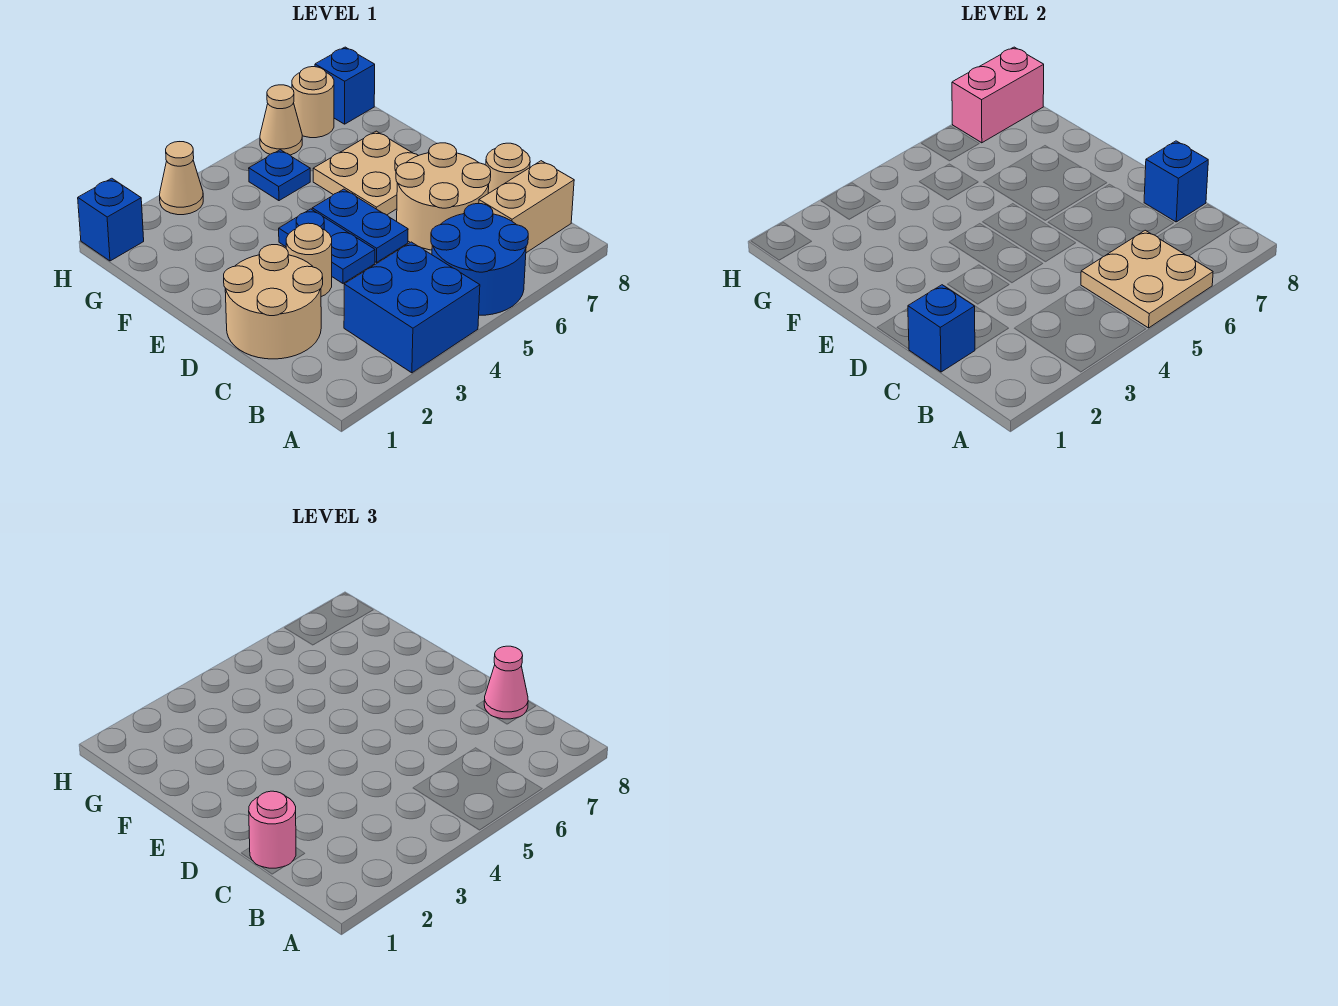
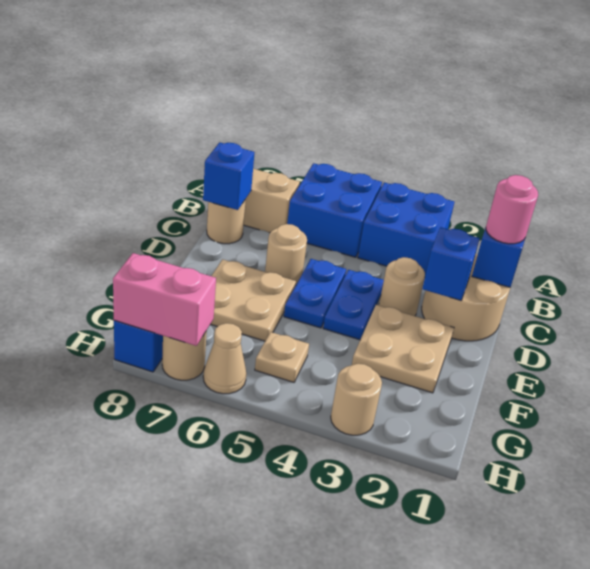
blue 2x2 round brick [431,204,528,315] -> blue 2x2 brick [287,163,382,257]
tan 2x2 plate [1081,230,1213,328] -> tan 2x2 plate moved to [352,305,454,393]
tan 2x2 round brick [396,143,491,250] -> tan 1x1 round brick [265,224,307,284]
pink 1x1 cone [484,646,528,719] -> none
blue 1x1 plate [249,150,310,201] -> tan 1x1 plate [255,332,309,382]
blue 1x1 brick [78,178,144,261] -> blue 1x1 brick moved to [422,227,480,301]
tan 1x1 cone [160,142,203,215] -> tan 1x1 round brick [331,364,382,435]

